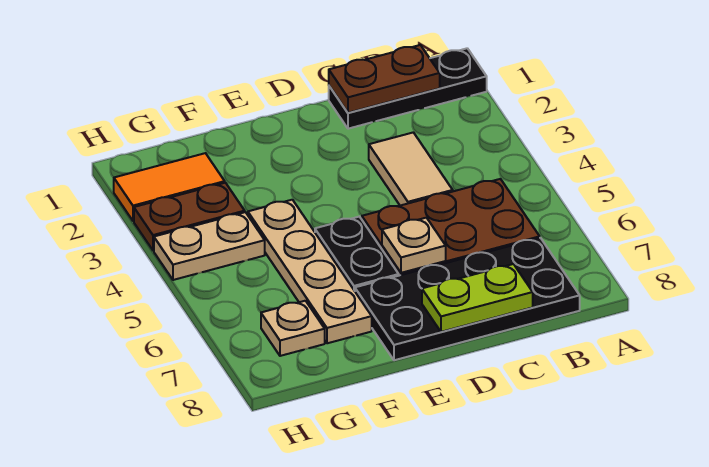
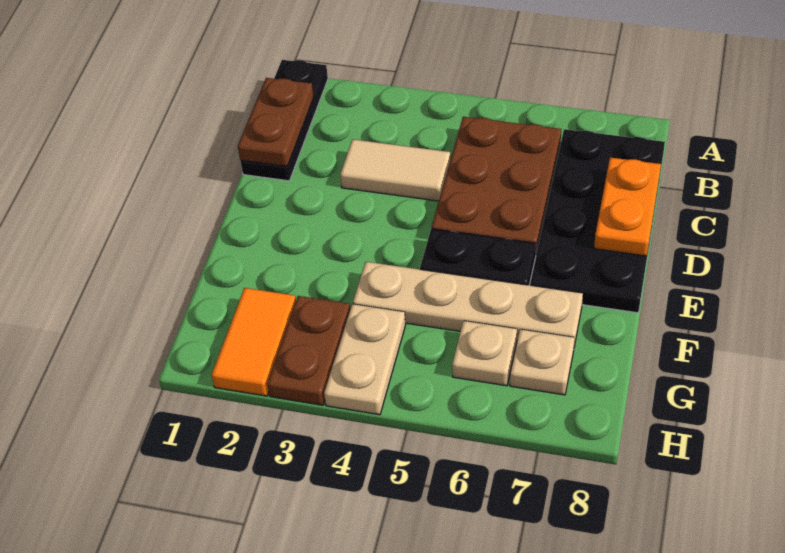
lime 1x2 plate [422,264,533,332] -> orange 1x2 plate [594,158,661,256]
tan 1x1 plate [382,218,446,273] -> tan 1x1 plate moved to [452,321,517,386]

